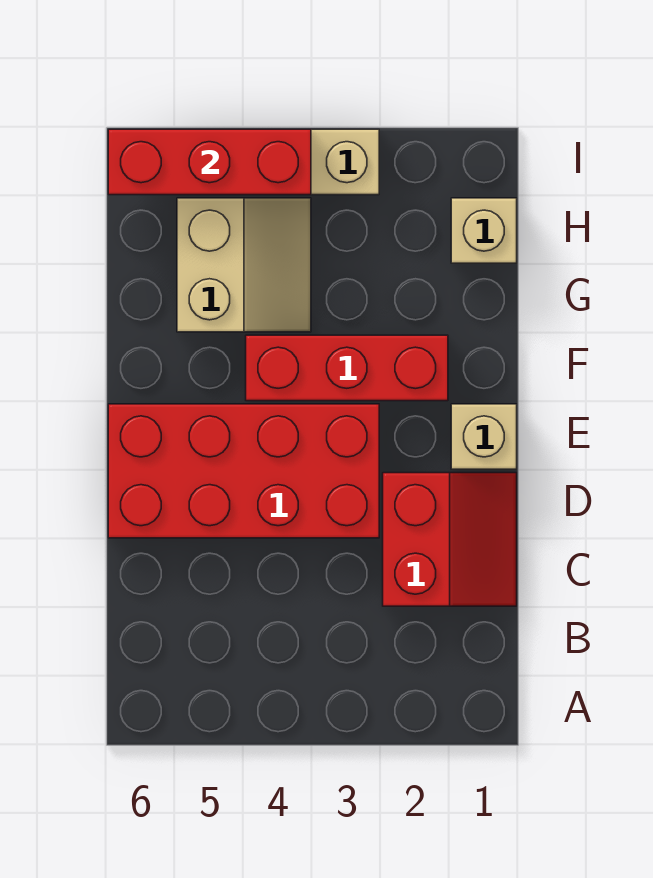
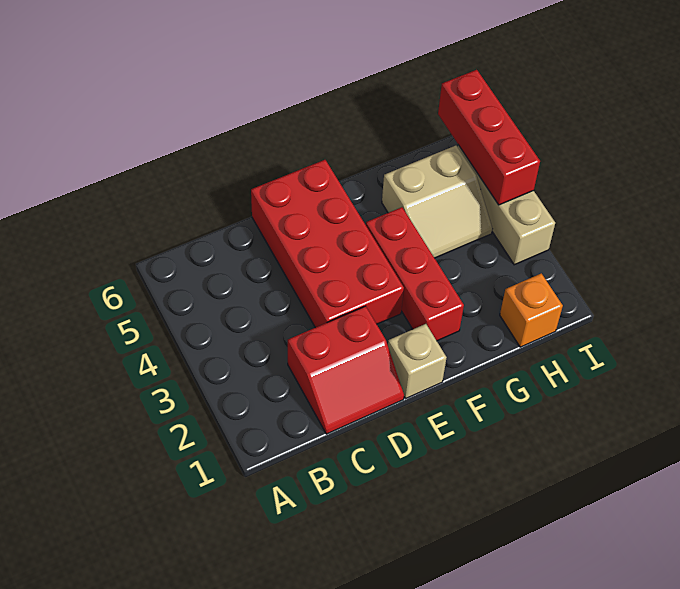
tan 1x1 brick [451,198,517,263] -> orange 1x1 brick [500,273,563,347]

